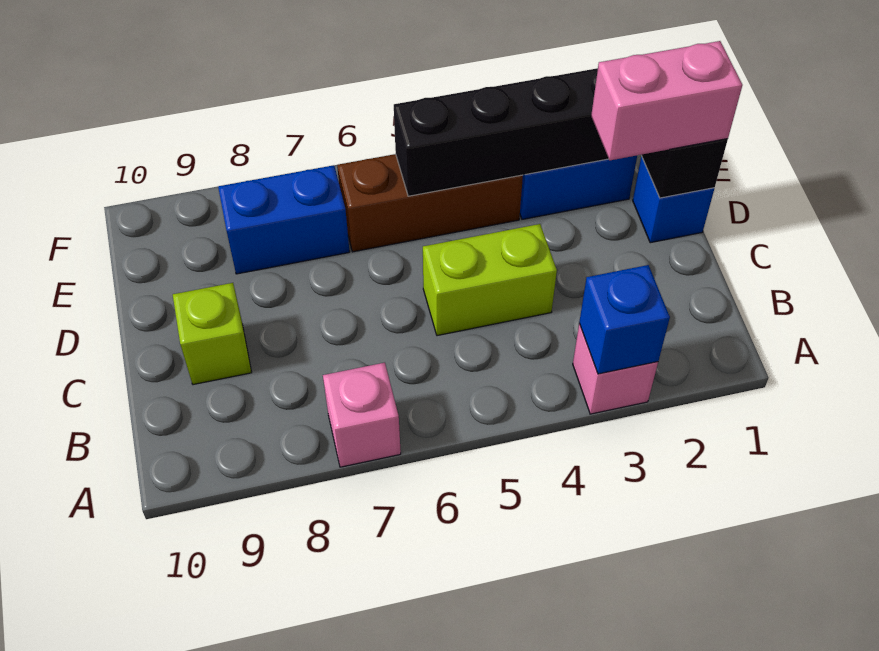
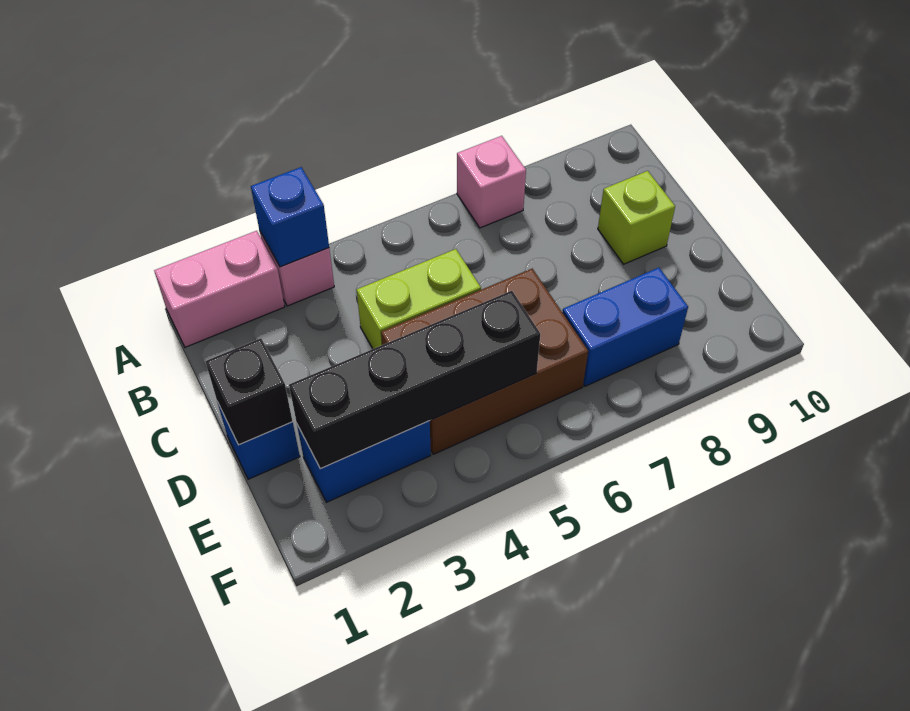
pink 1x2 brick [591,41,742,160] -> pink 1x2 brick moved to [154,231,285,347]
brown 1x3 brick [337,154,523,252] -> brown 2x3 brick [381,269,588,454]

